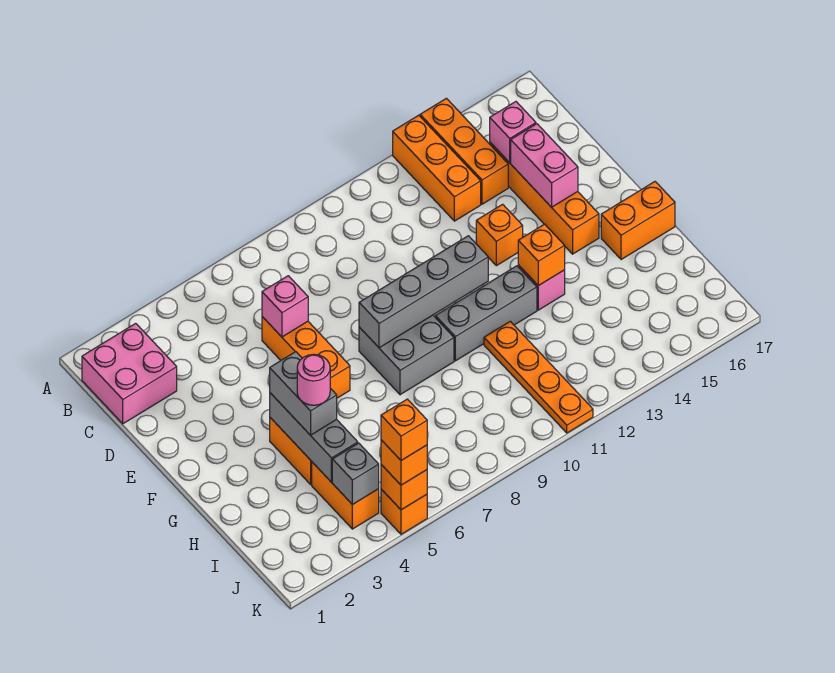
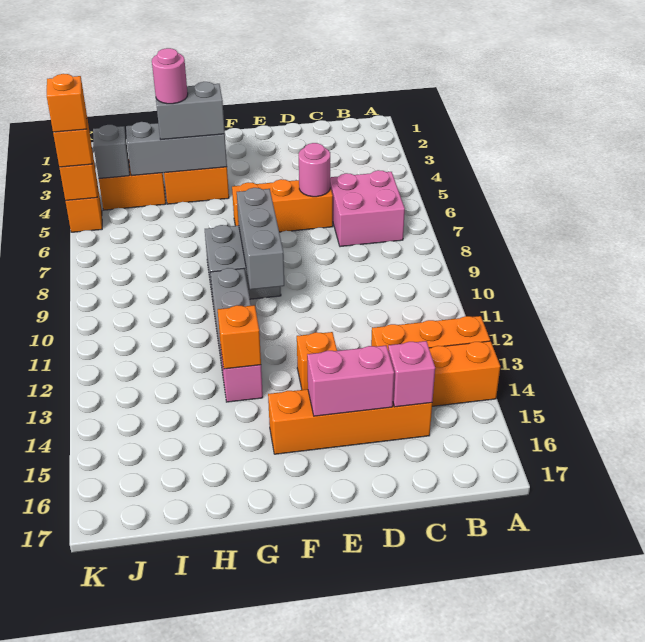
pink 2x2 brick [82,323,177,424] -> pink 2x2 brick moved to [330,170,405,247]
pink 1x1 brick [262,276,308,337] -> pink 1x1 round brick [299,143,330,197]
grey 1x4 brick [359,236,488,348] -> grey 1x3 brick [237,188,284,290]
orange 1x2 brick [601,182,675,260] -> none
orange 1x4 plate [484,321,593,433] -> none

